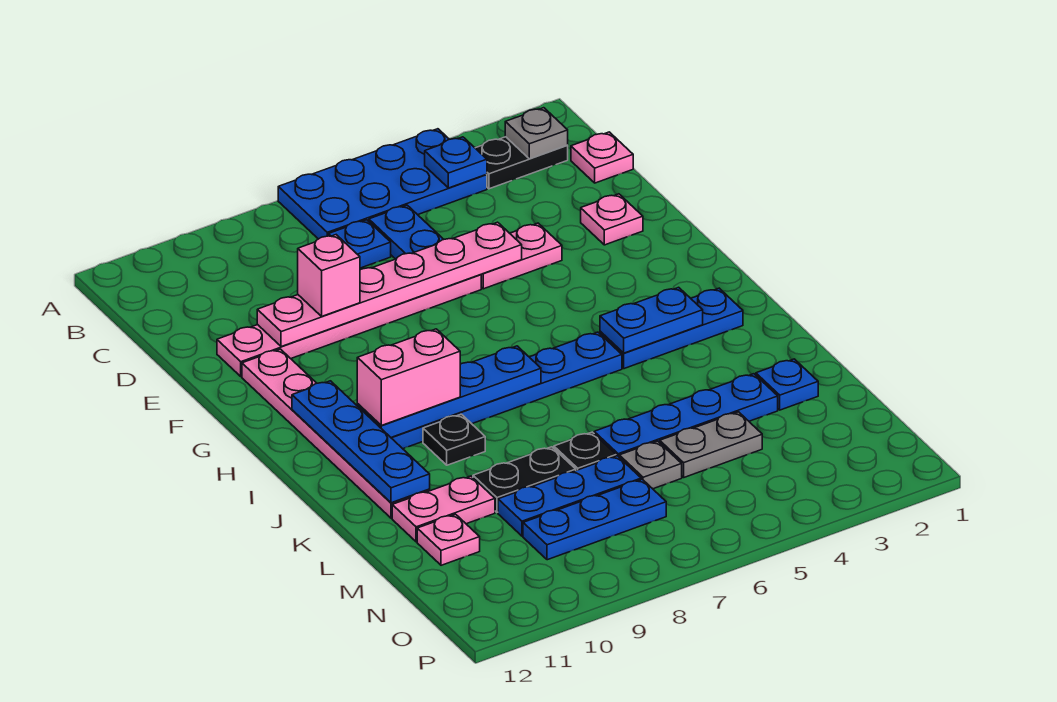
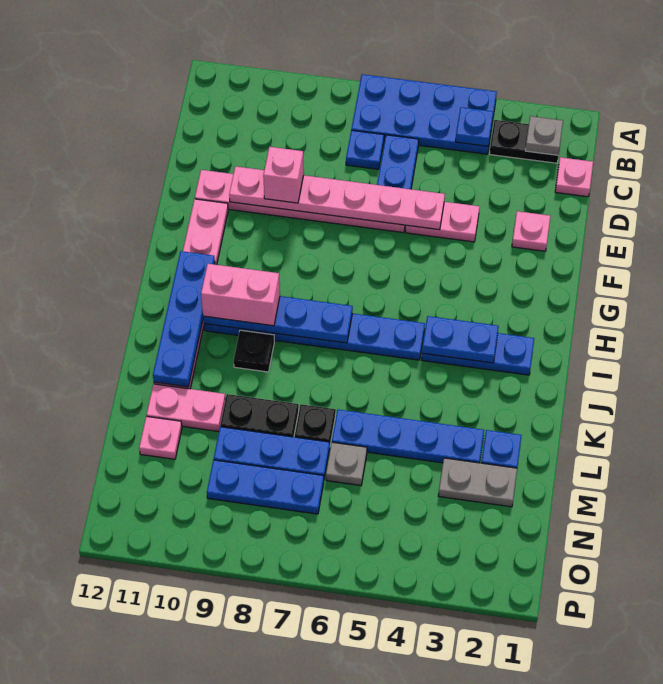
grey 1x2 plate [660,412,762,477] -> grey 1x2 plate moved to [439,458,517,507]

